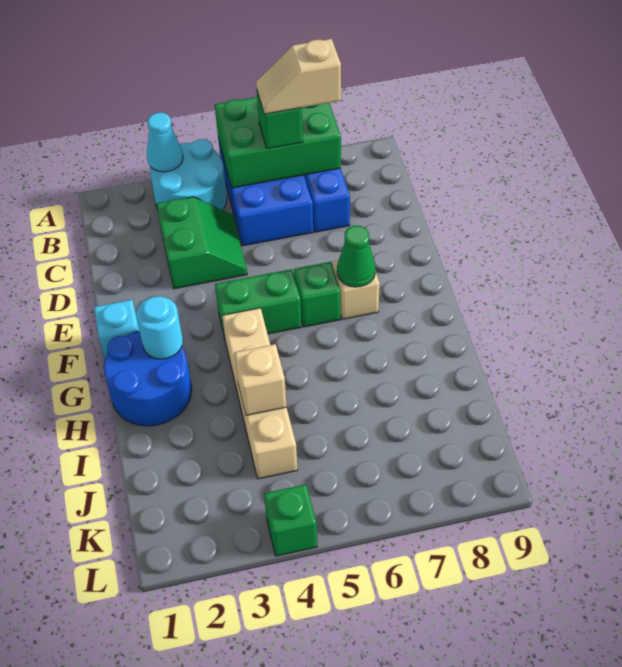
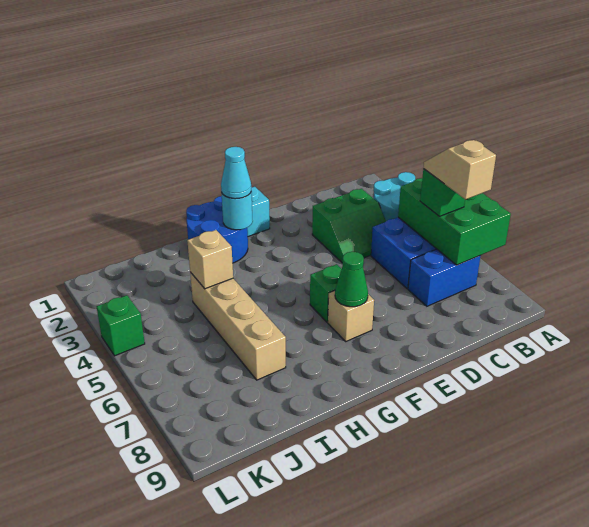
cyan 1x1 cone [147,113,183,172] -> cyan 1x1 cone moved to [221,147,251,199]
green 1x2 brick [215,269,302,338] -> none
tan 1x4 brick [222,308,298,479] -> tan 1x4 brick turned to [190,272,286,380]

